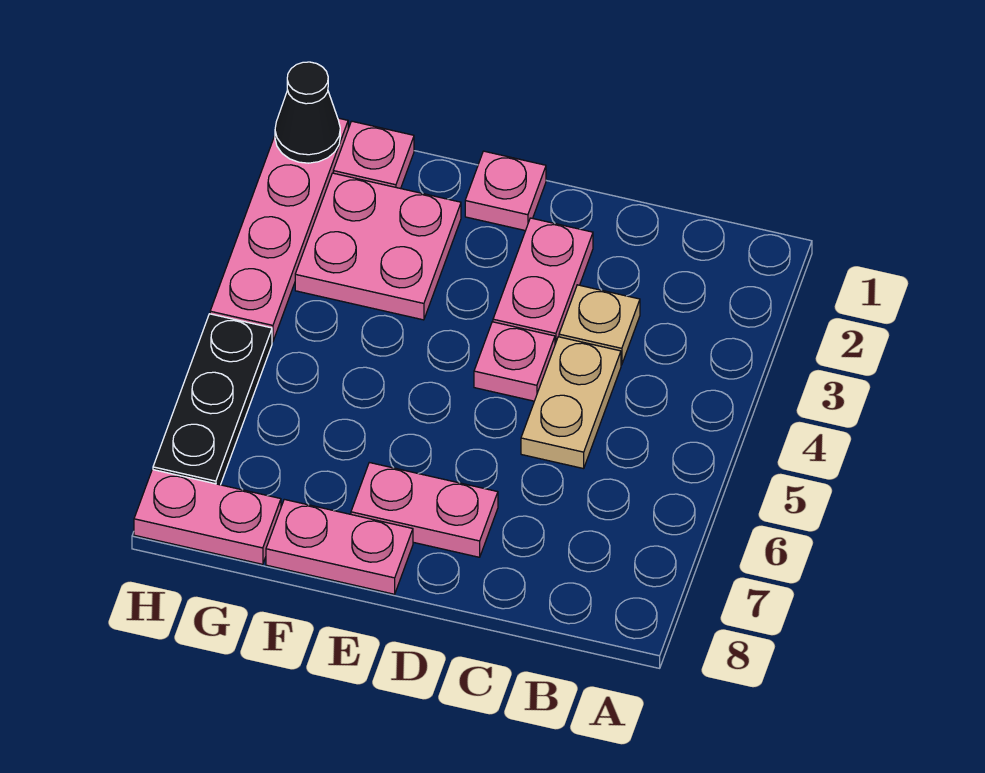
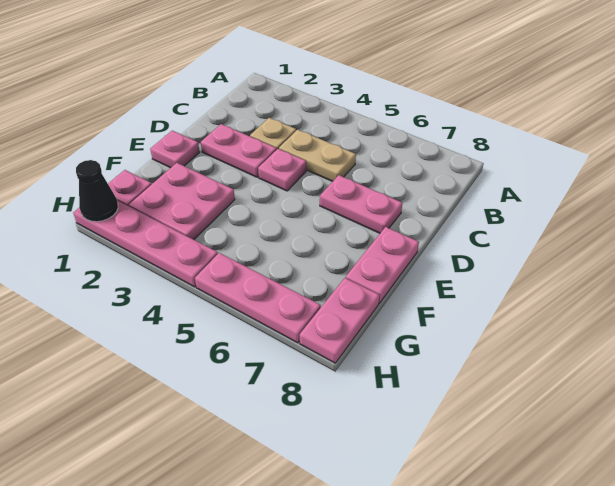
pink 1x2 plate [351,463,498,557] -> pink 1x2 plate turned to [320,175,402,233]
black 1x3 plate [153,314,272,485] -> pink 1x3 plate [195,253,321,343]

